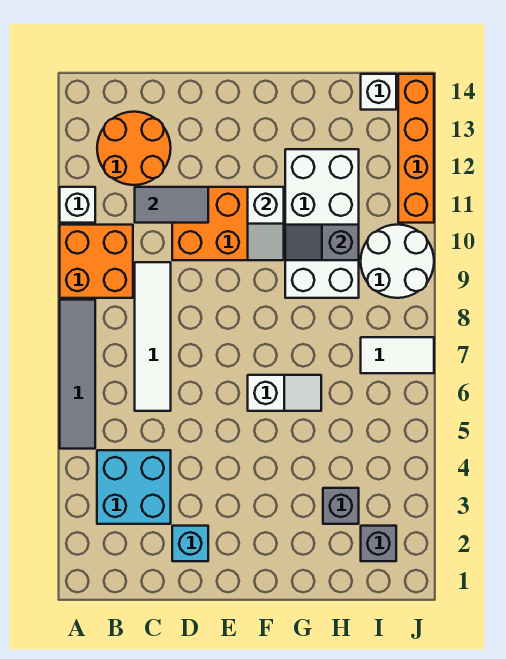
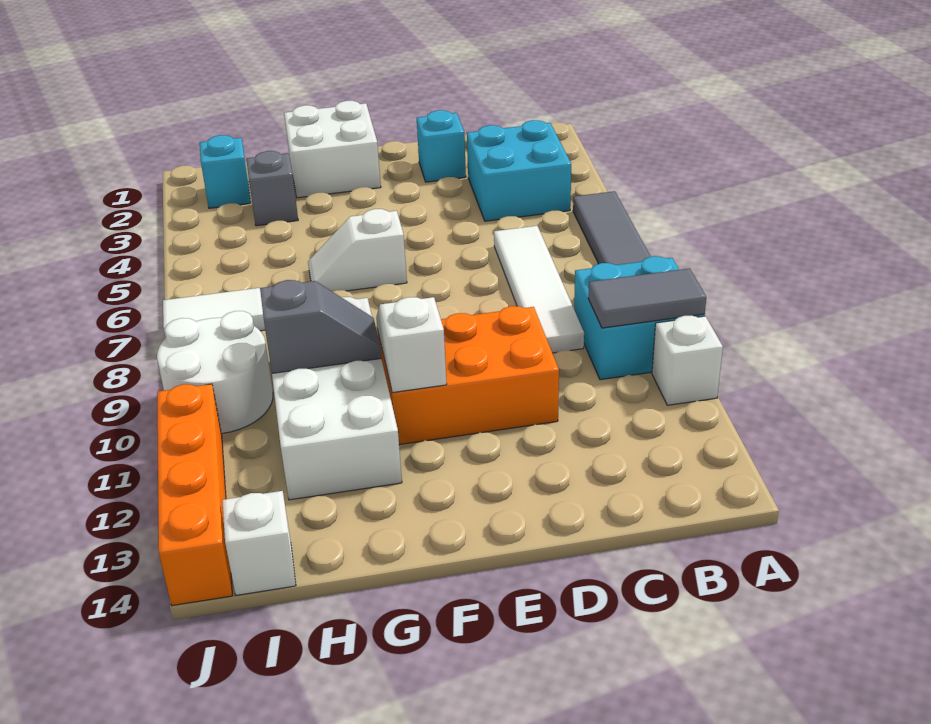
orange 2x2 brick [60,225,133,298] -> cyan 2x2 brick [574,256,705,380]
orange 2x2 round brick [97,112,171,185] -> none
grey 1x2 tile [135,187,208,223] -> grey 1x2 tile moved to [588,268,706,328]
none -> white 2x2 brick [284,101,381,198]
grey 1x1 brick [361,526,396,561] -> cyan 1x1 brick [200,135,251,208]

